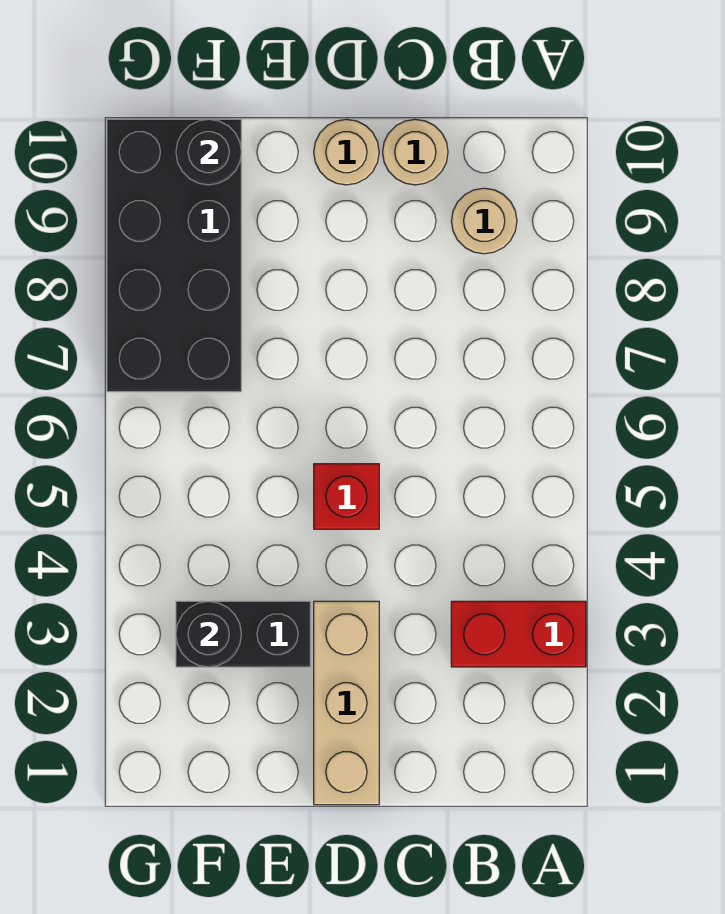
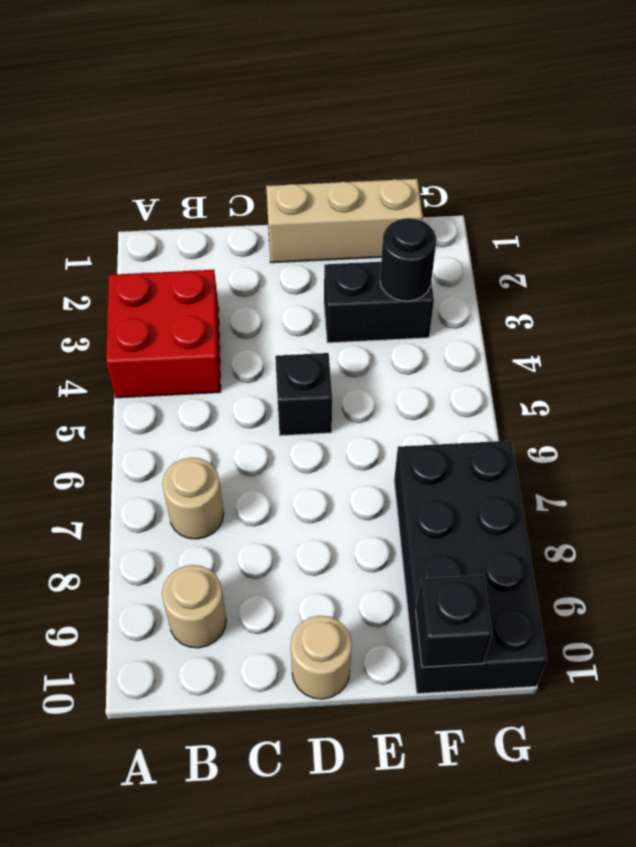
red 1x2 brick [451,601,586,667] -> red 2x2 brick [106,270,221,398]
tan 1x1 round brick [383,119,448,185] -> tan 1x1 round brick moved to [162,458,224,539]
tan 1x3 brick [314,601,379,805] -> tan 1x3 brick turned to [266,179,423,263]
red 1x1 brick [314,464,379,529] -> black 1x1 brick [275,353,332,436]
black 1x1 round brick [176,119,241,185] -> black 1x1 brick [416,575,492,667]

